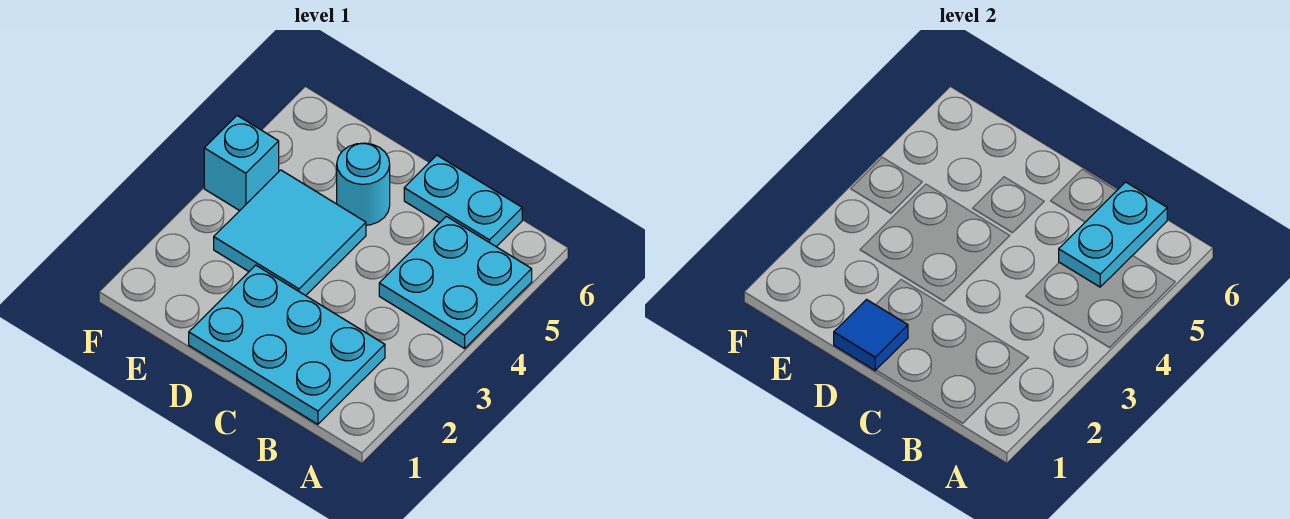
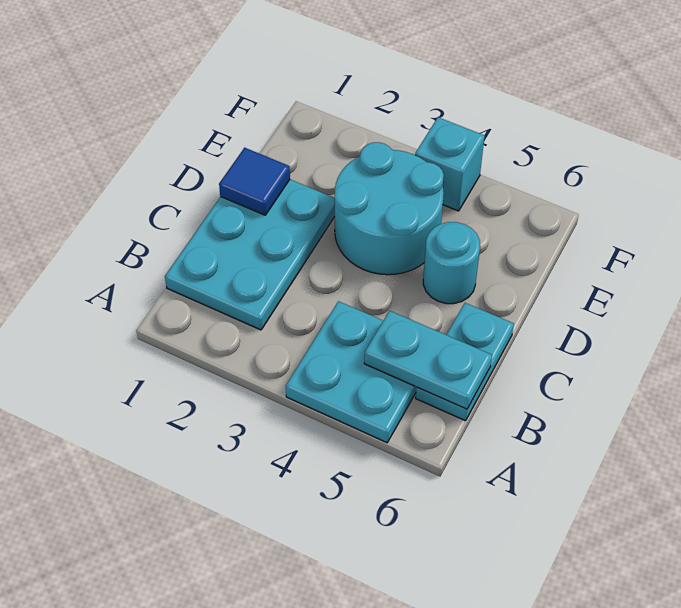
cyan 2x2 tile [214,170,366,296] -> cyan 2x2 round brick [335,142,444,275]

